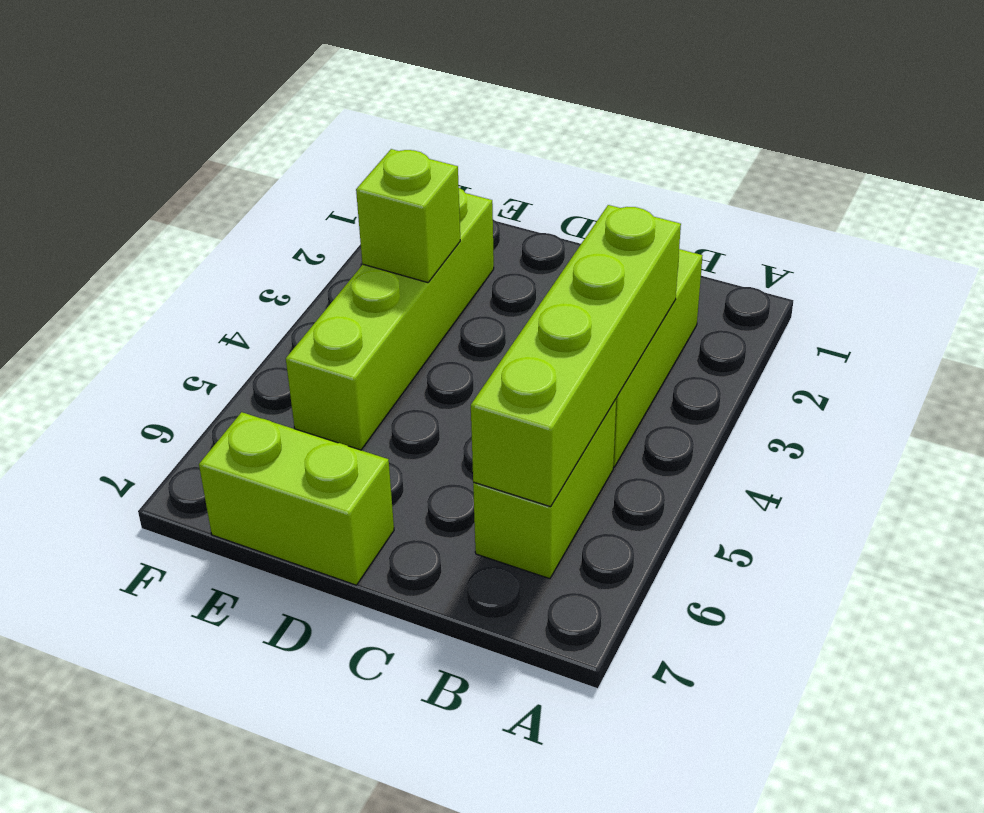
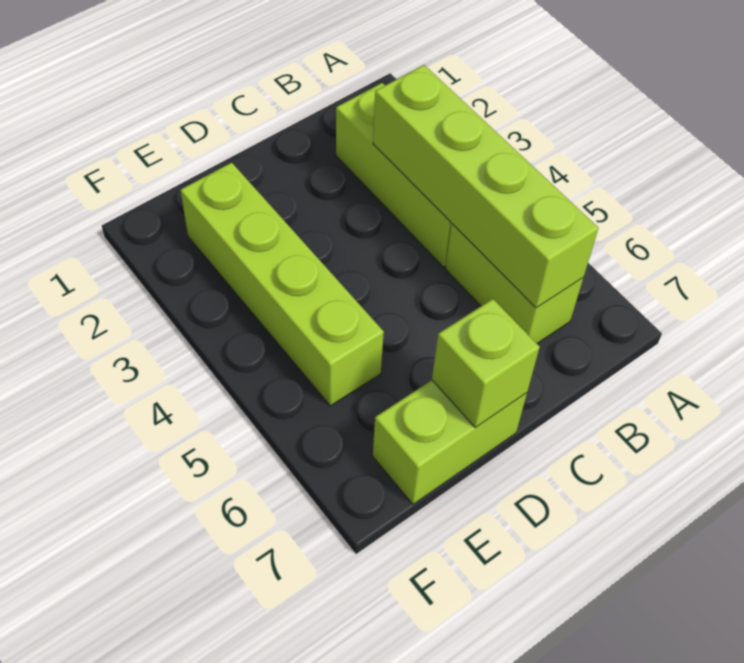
lime 1x1 brick [356,149,460,283] -> lime 1x1 brick moved to [432,299,540,428]

